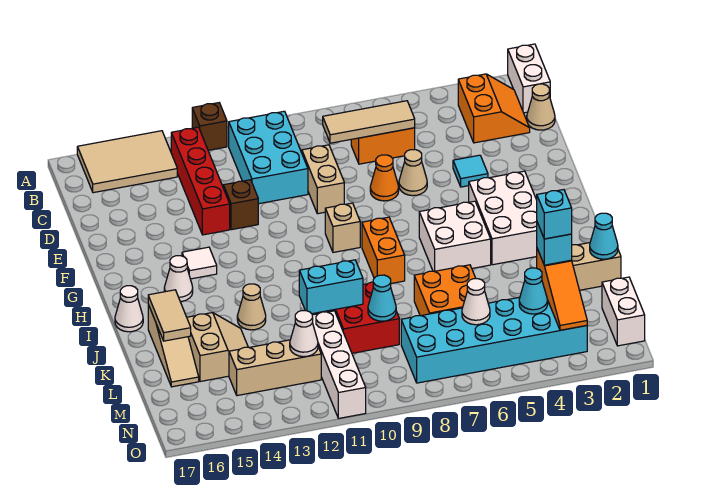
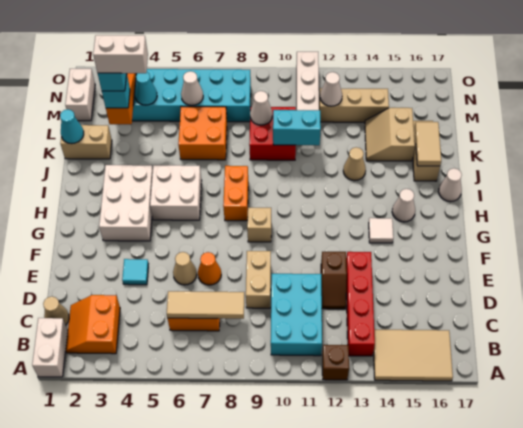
none -> white 1x2 brick [93,35,148,73]
cyan 1x1 cone [368,275,396,321] -> white 1x1 cone [250,91,272,125]

